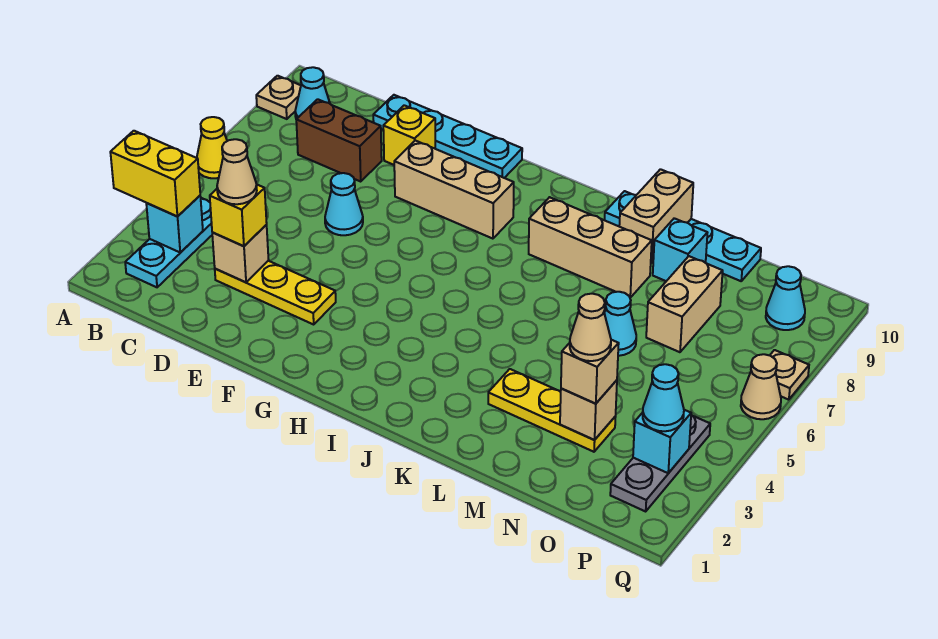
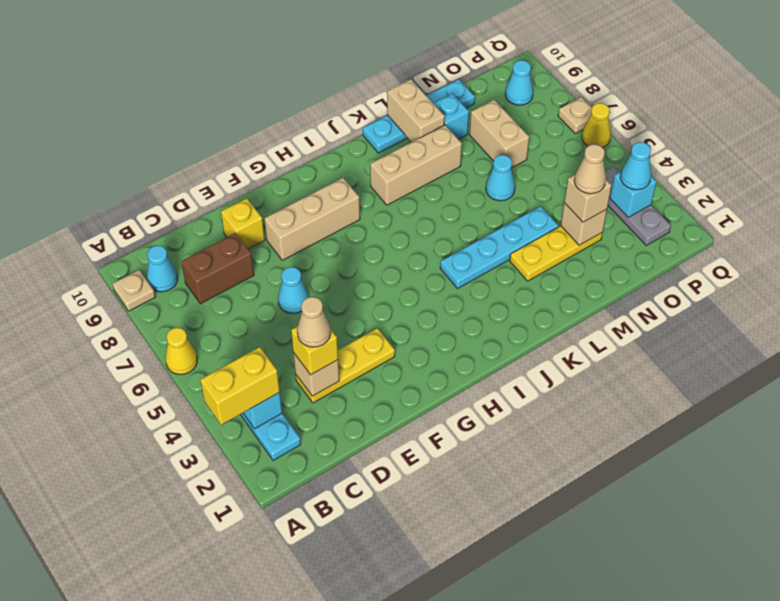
cyan 1x4 plate [373,95,522,178] -> cyan 1x4 plate moved to [440,206,558,288]
tan 1x1 cone [741,354,781,419] -> yellow 1x1 cone [582,103,611,148]

